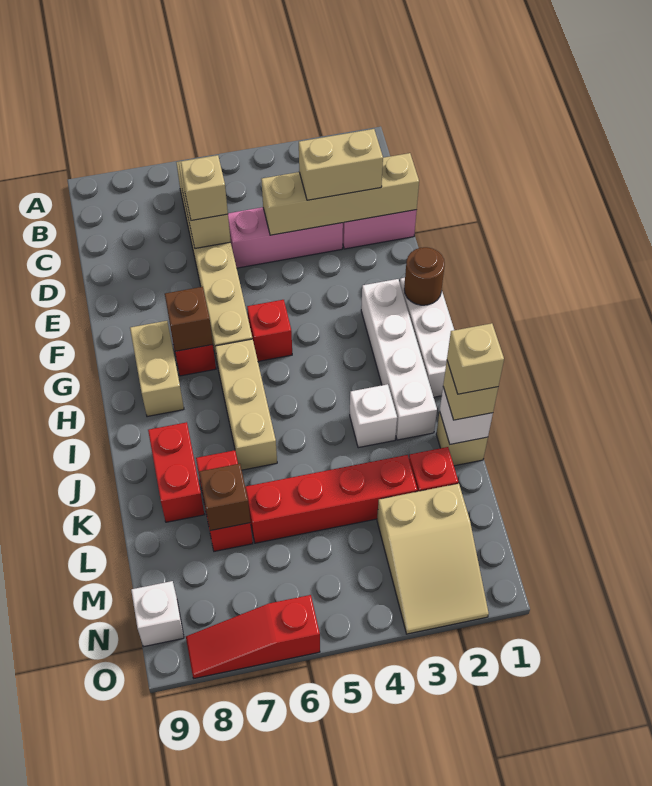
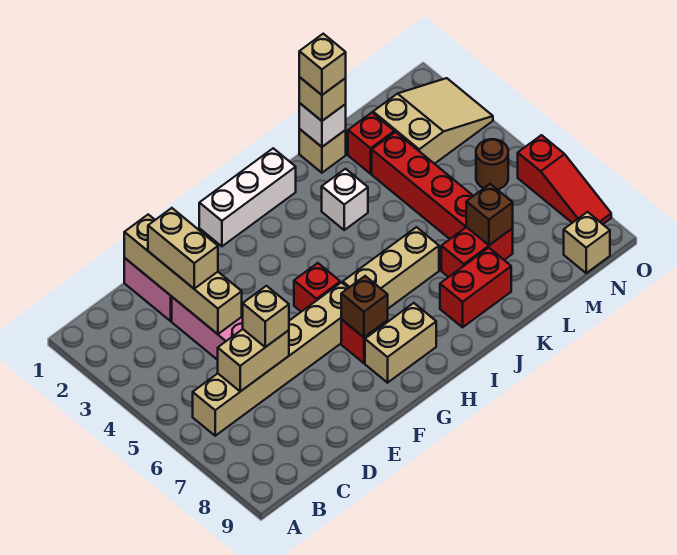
brown 1x1 round brick [404,247,445,305] -> brown 1x1 round brick moved to [476,139,508,190]
white 1x4 brick [361,279,437,440] -> none
white 1x1 brick [131,581,184,647] -> tan 1x1 brick [564,212,610,273]

